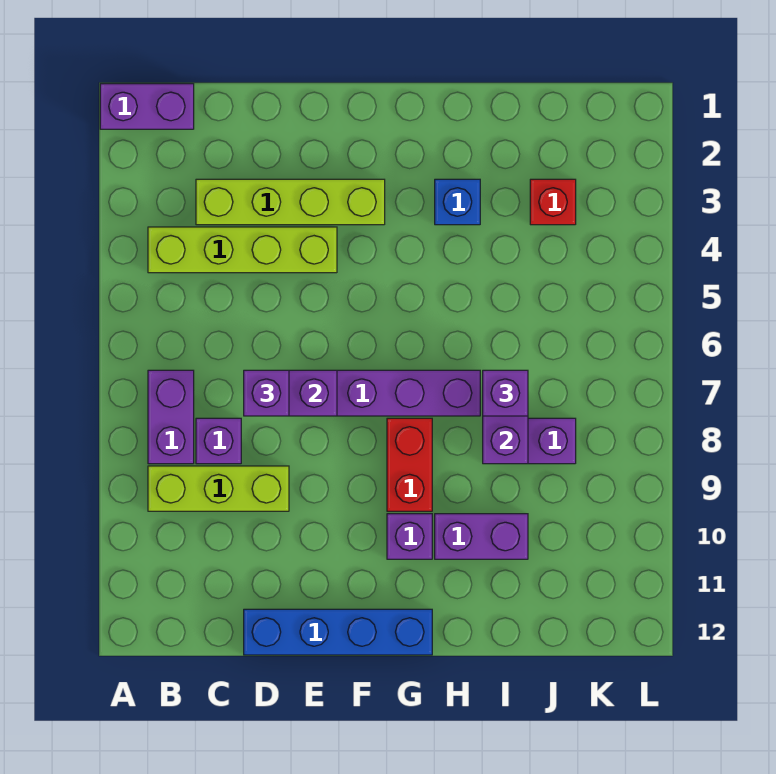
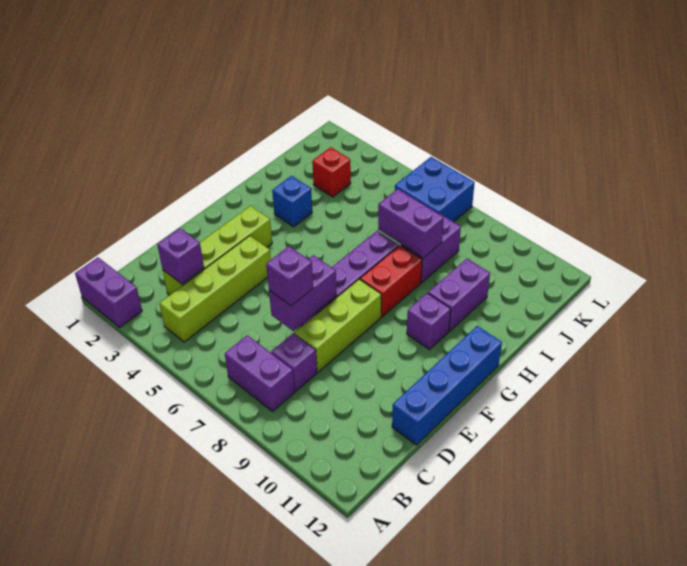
purple 1x2 brick [100,84,194,129] -> purple 1x2 brick turned to [75,257,142,327]
lime 1x3 brick [148,466,289,511] -> lime 1x3 brick moved to [295,279,381,372]
red 1x2 brick [387,418,432,511] -> red 1x2 brick turned to [360,245,422,317]
purple 1x1 brick [483,370,528,416] -> purple 1x1 brick moved to [157,228,204,284]
none -> blue 2x2 brick [395,157,475,222]

